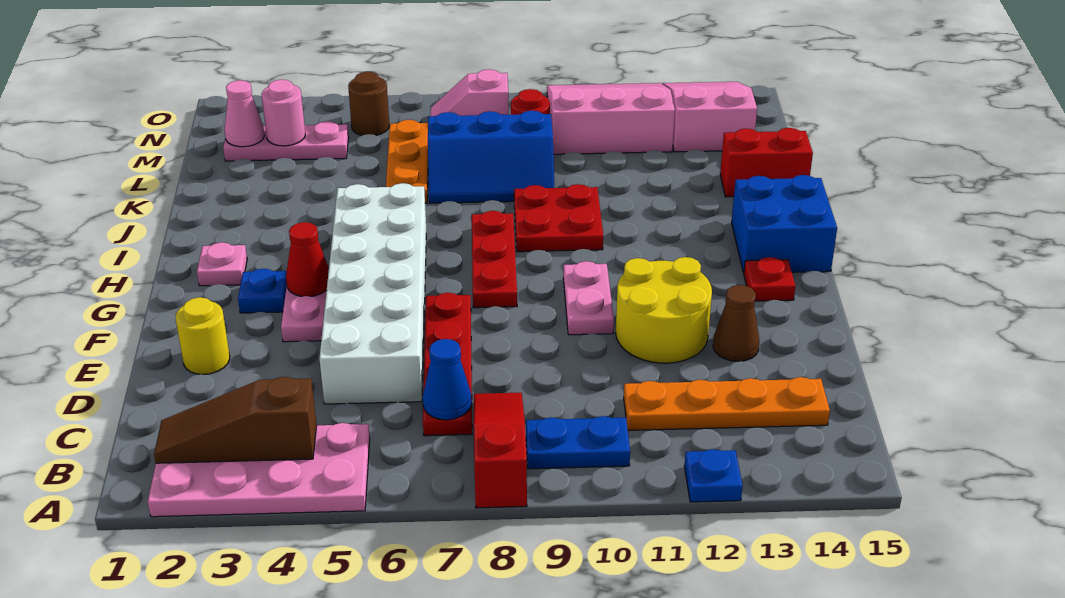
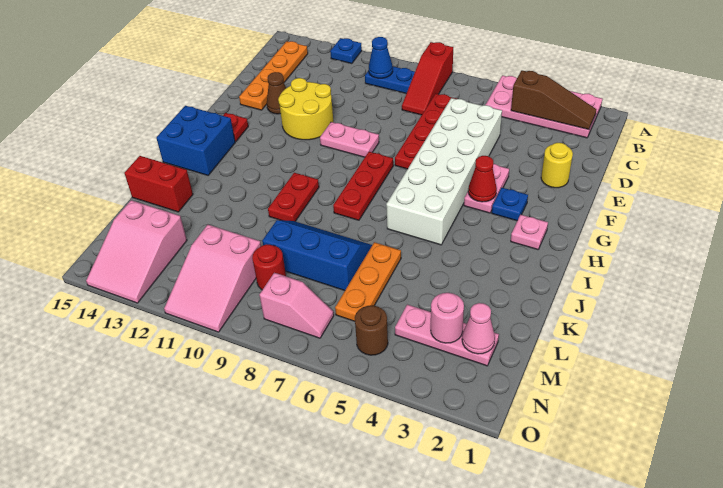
blue 1x1 cone [423,339,472,420] -> blue 1x1 cone moved to [369,37,393,78]
orange 1x4 plate [624,377,830,430] -> orange 1x4 plate turned to [239,41,308,110]
pink 1x2 plate [563,261,614,335] -> pink 1x2 plate turned to [320,122,379,157]
red 2x2 plate [514,184,603,252] -> red 1x2 plate [268,173,319,221]
pink 3x3 slope [547,83,675,154] -> pink 2x3 slope [164,225,261,332]

